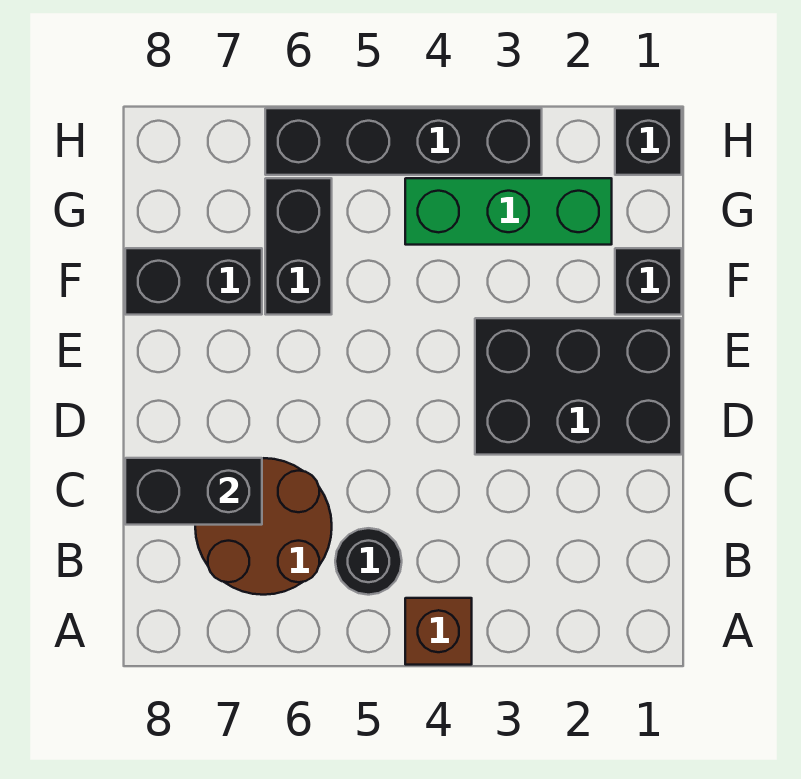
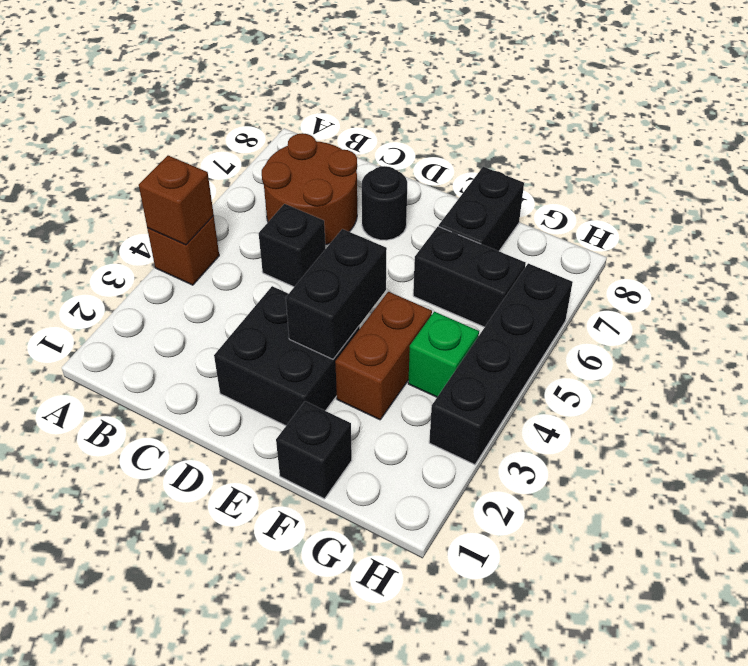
none -> brown 1x1 brick [139,156,214,245]
black 1x1 round brick [335,528,402,595] -> black 1x1 round brick moved to [362,166,407,240]
black 1x2 brick [125,458,262,525] -> black 1x2 brick moved to [286,229,387,359]
black 2x3 brick [475,318,682,455] -> black 2x2 brick [214,286,360,426]
none -> brown 1x2 brick [335,292,432,420]
green 1x3 brick [405,178,612,245] -> green 1x1 brick [408,312,479,397]
black 1x1 brick [615,108,682,175] -> black 1x1 brick moved to [259,204,326,287]

